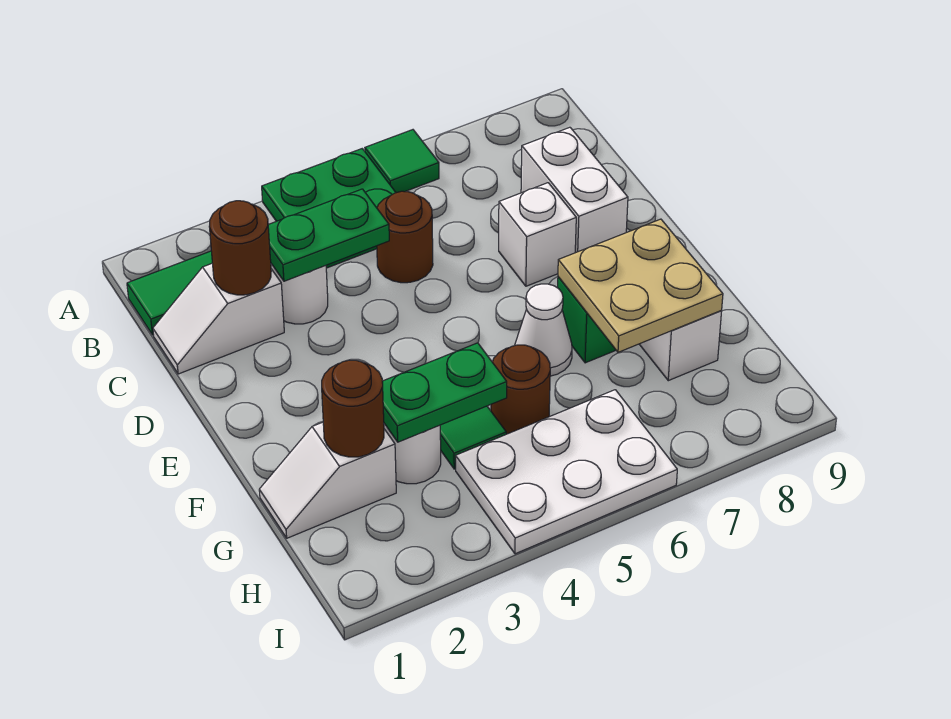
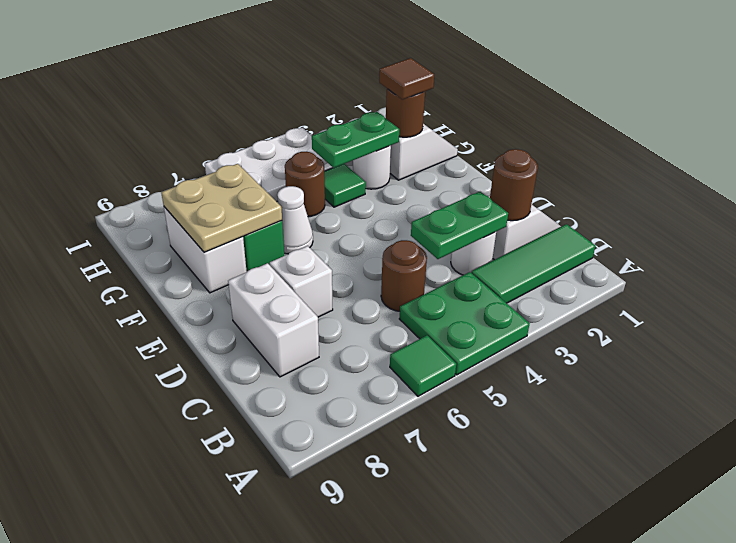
none -> brown 1x1 tile [379,58,434,100]

